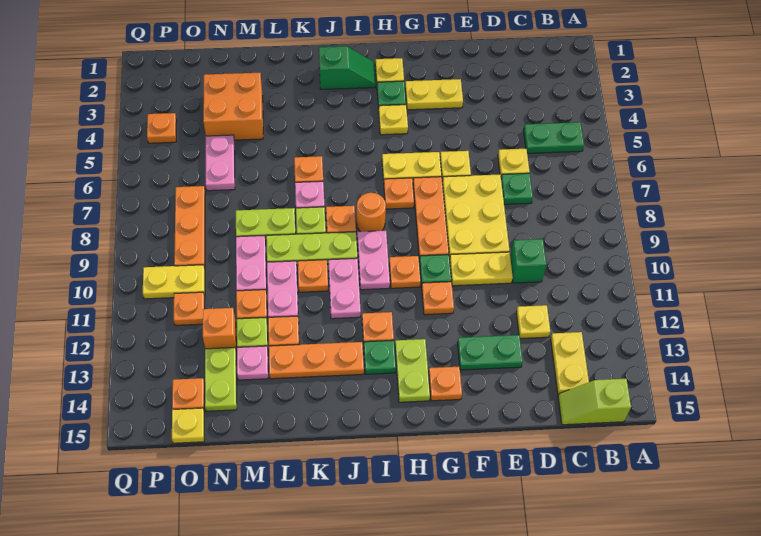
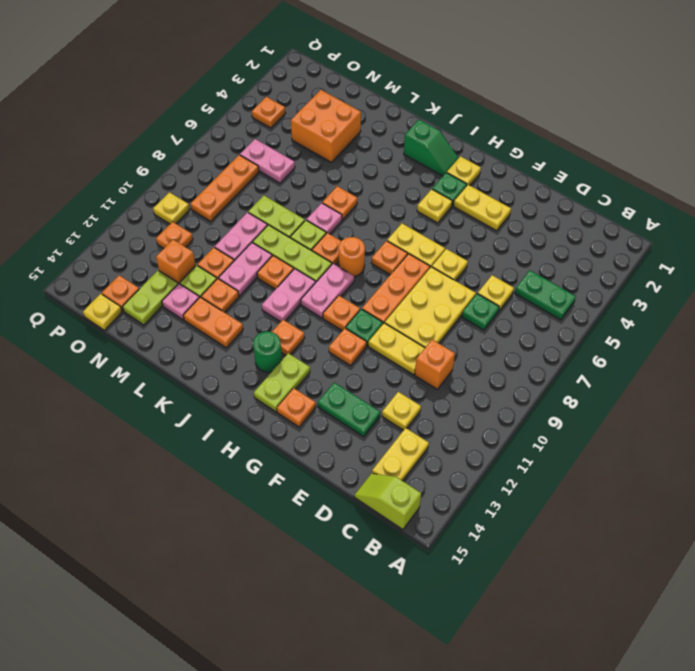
green 1x1 brick [510,239,546,283] -> orange 1x1 brick [415,340,455,389]
green 1x1 plate [364,340,396,374] -> green 1x1 round brick [253,331,282,372]
orange 1x3 plate [269,342,364,379] -> orange 1x2 plate [183,297,243,348]
pink 1x2 plate [206,135,235,191] -> pink 1x2 plate turned to [240,139,295,183]
yellow 1x2 plate [143,265,205,299] -> yellow 1x1 plate [153,192,190,224]

